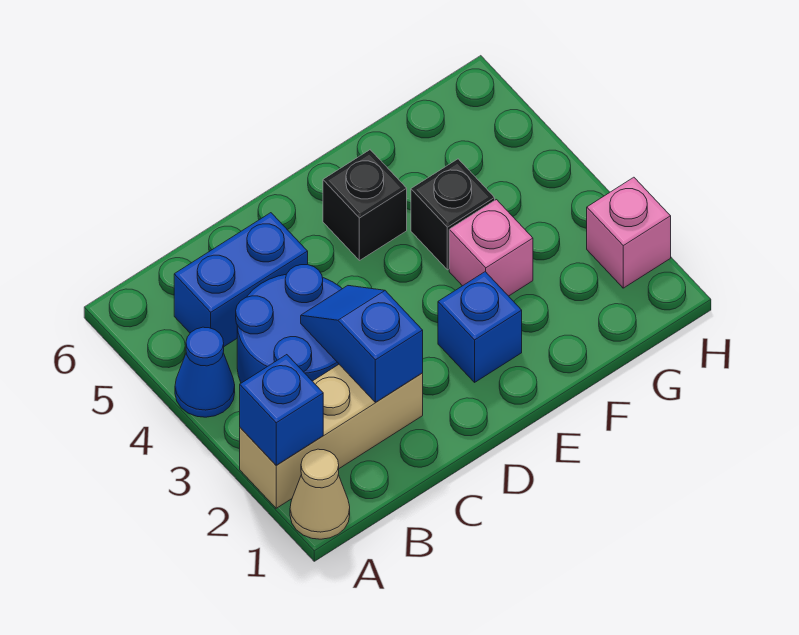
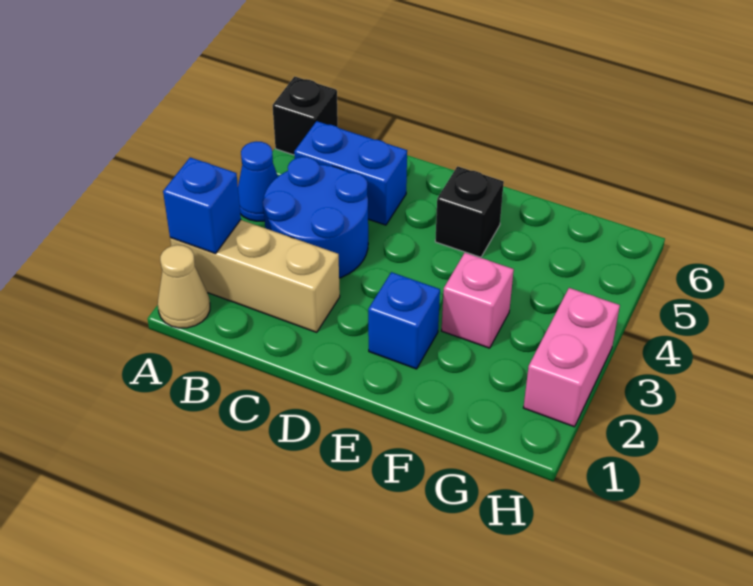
blue 1x2 slope [301,286,423,402] -> none
black 1x1 brick [411,159,495,270] -> black 1x1 brick moved to [272,77,338,155]
pink 1x1 brick [587,177,671,288] -> pink 1x2 brick [523,288,620,427]

